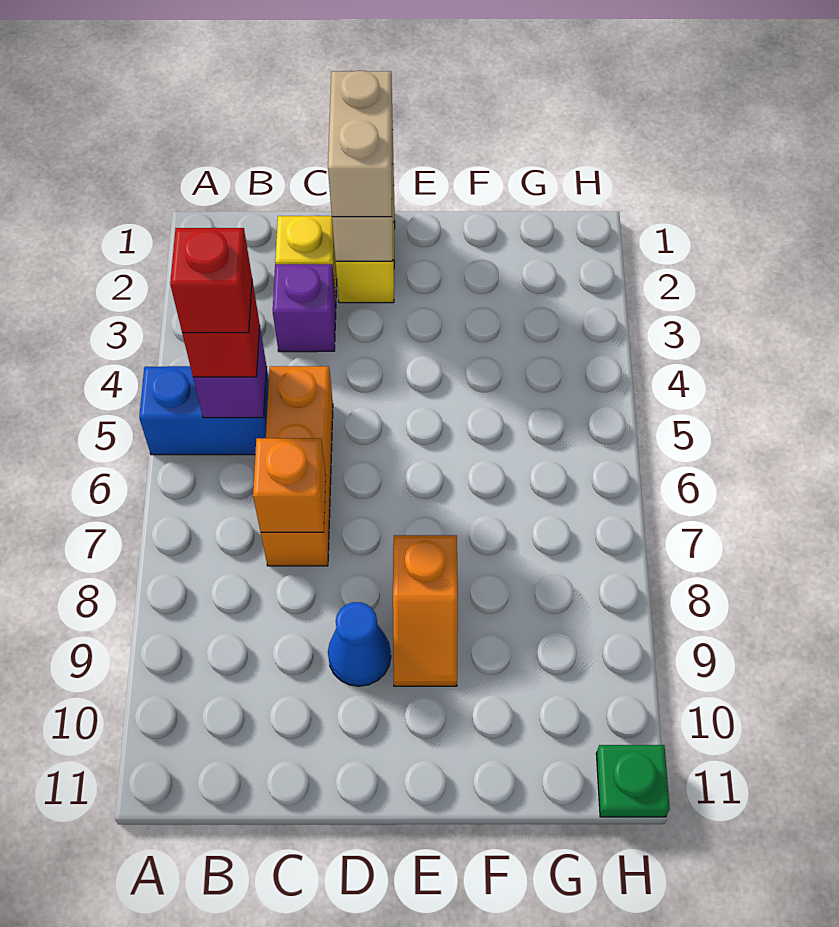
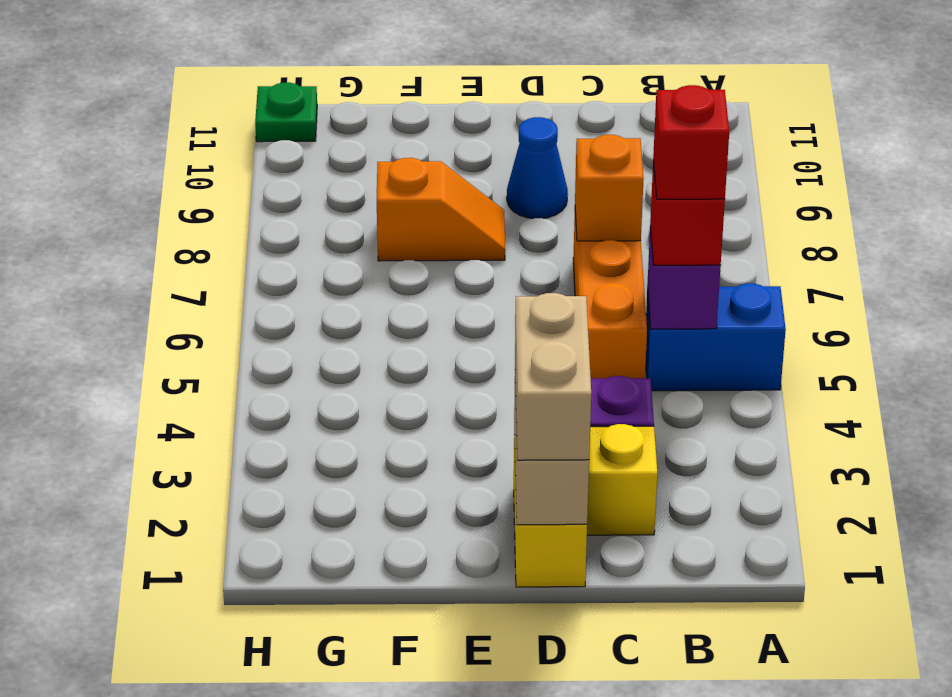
orange 1x2 slope [393,535,458,686] -> orange 1x2 slope turned to [377,158,505,261]

